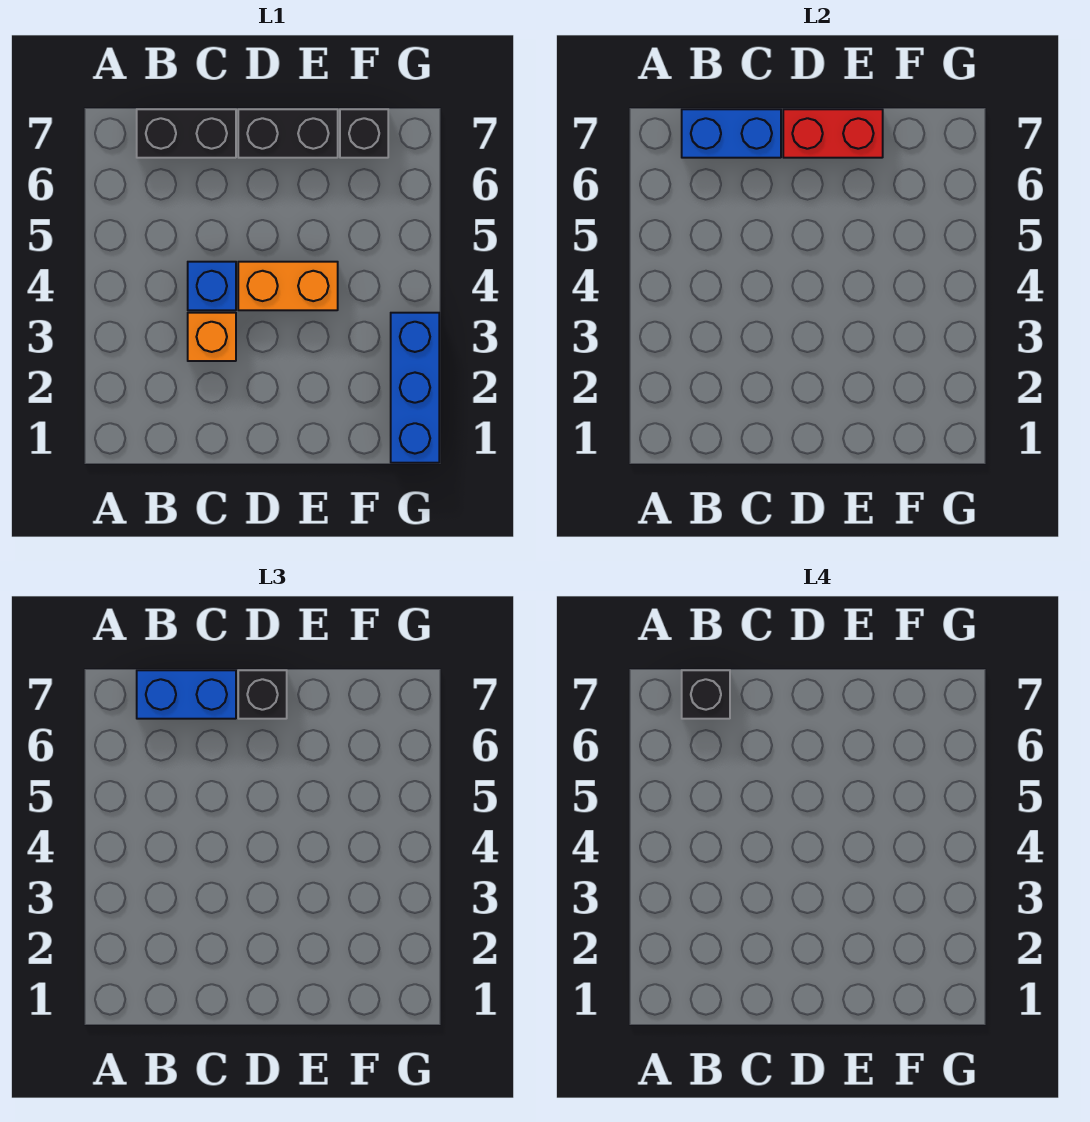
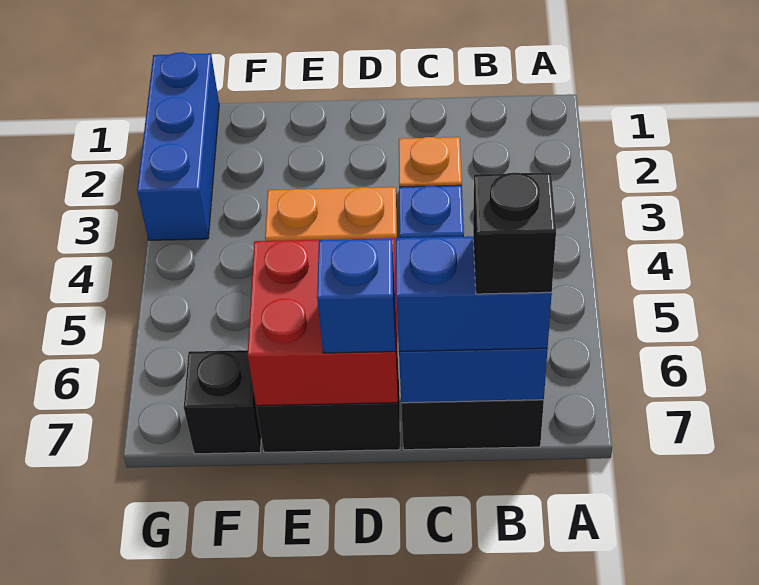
red 1x2 brick [783,109,883,158] -> red 2x2 brick [248,238,398,406]
black 1x1 brick [238,670,287,719] -> blue 1x1 brick [317,238,395,353]

